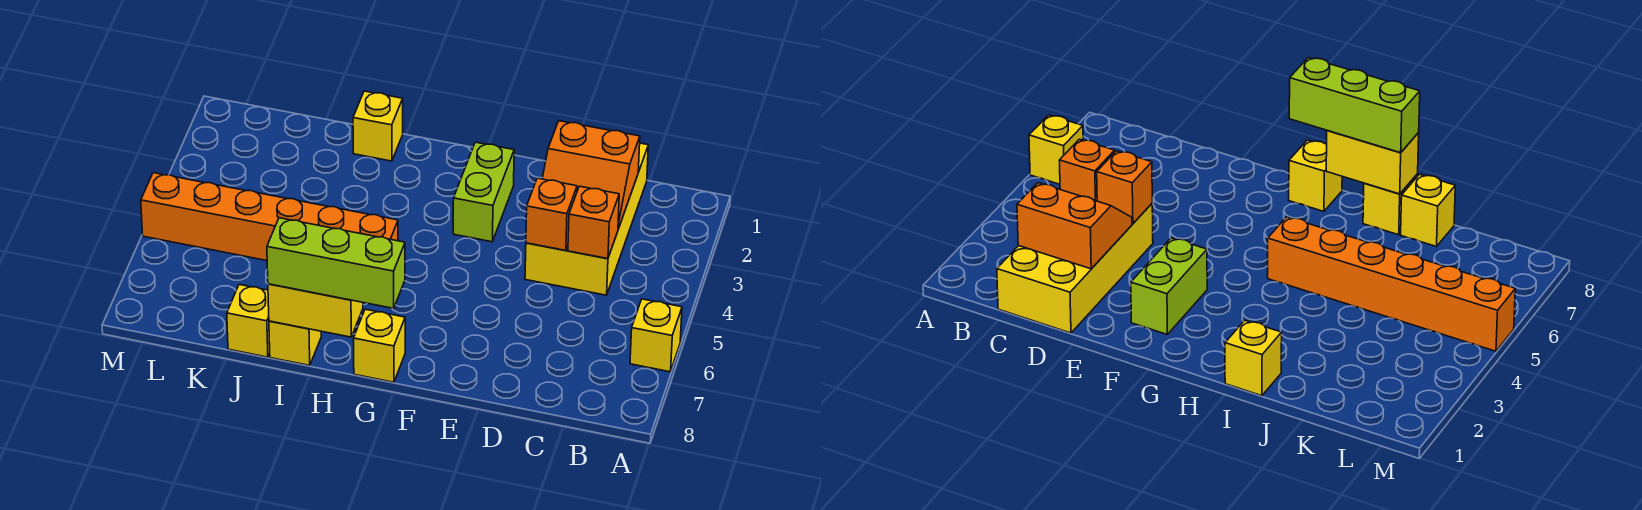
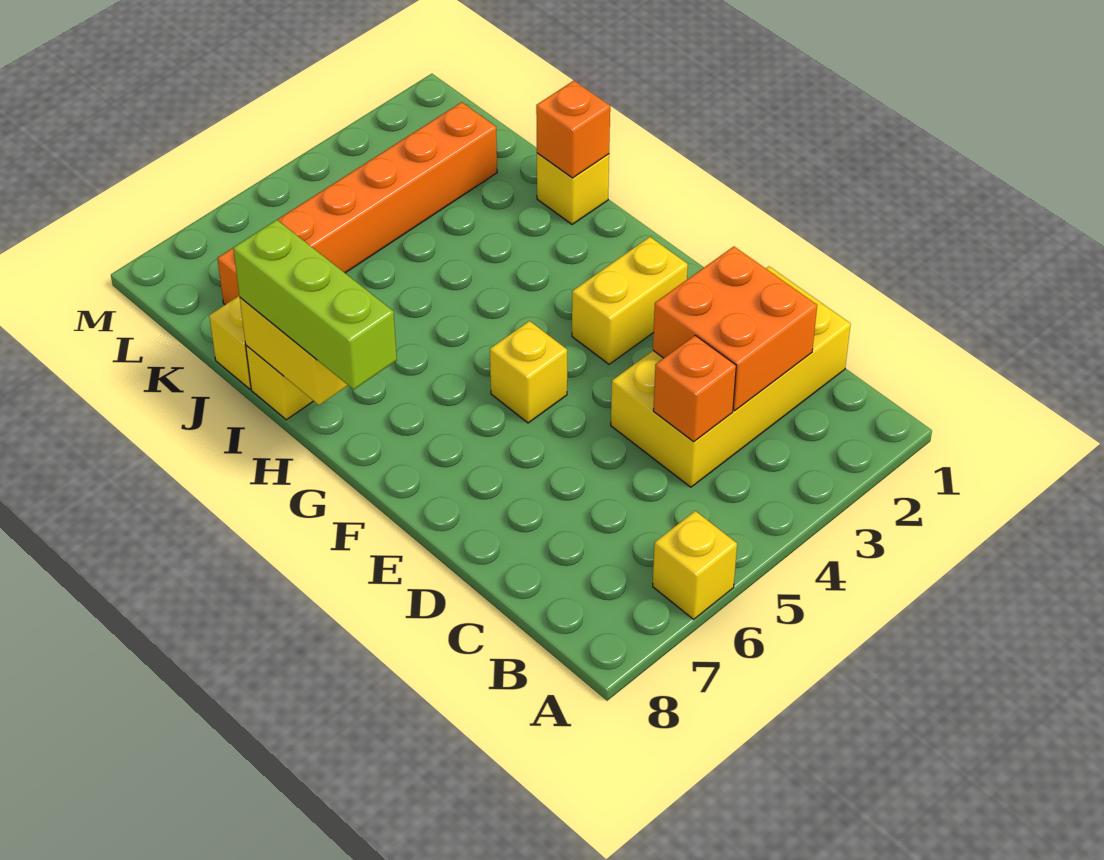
orange 2x2 slope [542,121,640,229] -> orange 2x2 brick [653,246,817,411]
orange 1x1 brick [526,178,577,250] -> orange 1x1 brick moved to [536,81,610,178]
lime 1x2 brick [453,142,514,242] -> yellow 1x2 brick [572,237,688,364]
yellow 1x1 brick [354,309,405,382] -> yellow 1x1 brick moved to [490,321,567,423]
orange 1x6 brick [141,173,398,261] -> orange 1x6 brick turned to [217,102,497,305]

